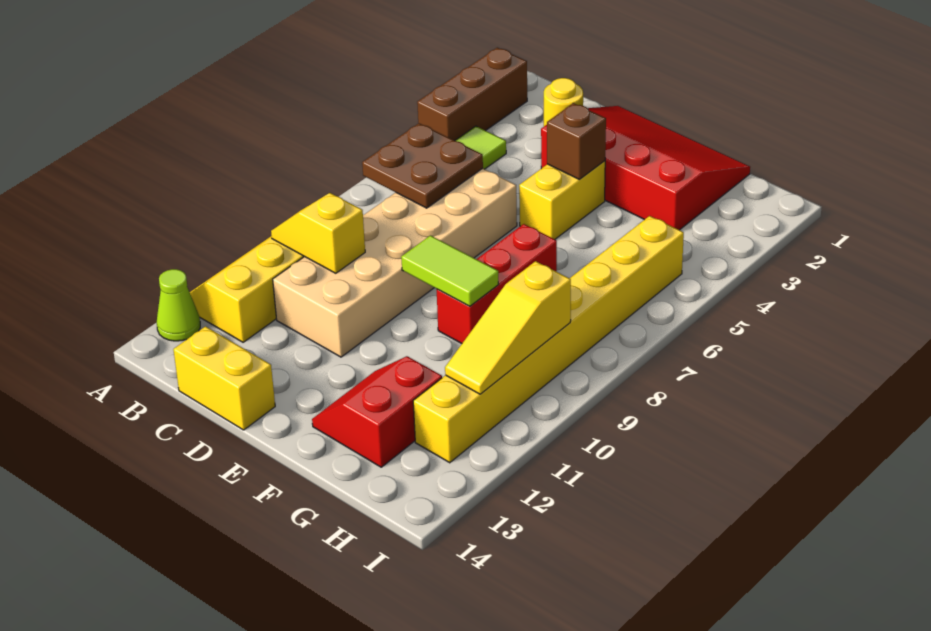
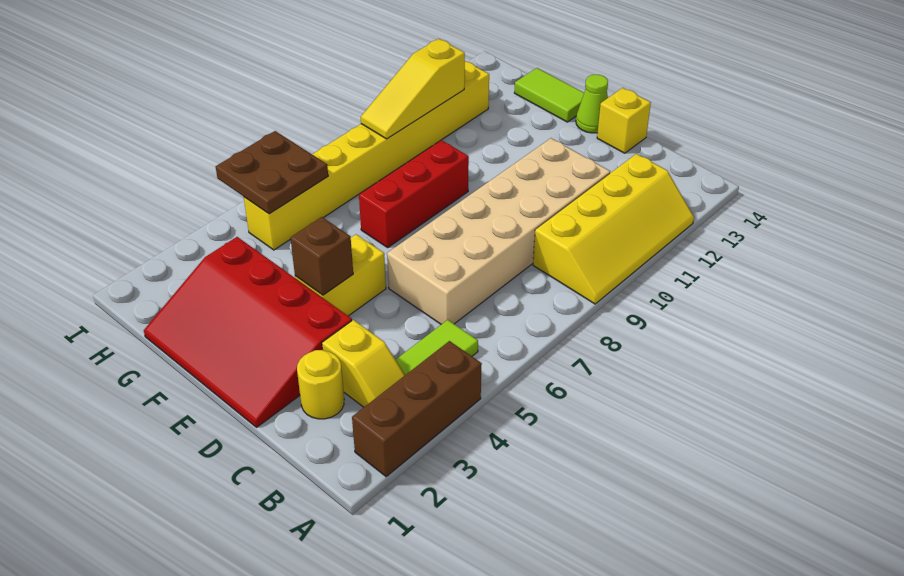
lime 1x1 cone [157,269,200,341] -> lime 1x1 cone moved to [576,75,608,133]
brown 2x2 plate [362,123,483,208] -> brown 2x2 plate moved to [216,131,328,214]
yellow 1x2 slope [271,193,365,273] -> yellow 1x2 slope moved to [322,320,405,407]
yellow 1x2 brick [173,326,275,430] -> yellow 1x1 brick [597,88,651,153]
lime 1x2 tile [401,235,499,306] -> lime 1x2 tile moved to [514,68,584,122]
red 2x2 slope [312,356,442,467] -> none
yellow 1x3 slope [445,261,571,394] -> yellow 1x3 slope turned to [361,39,465,139]

